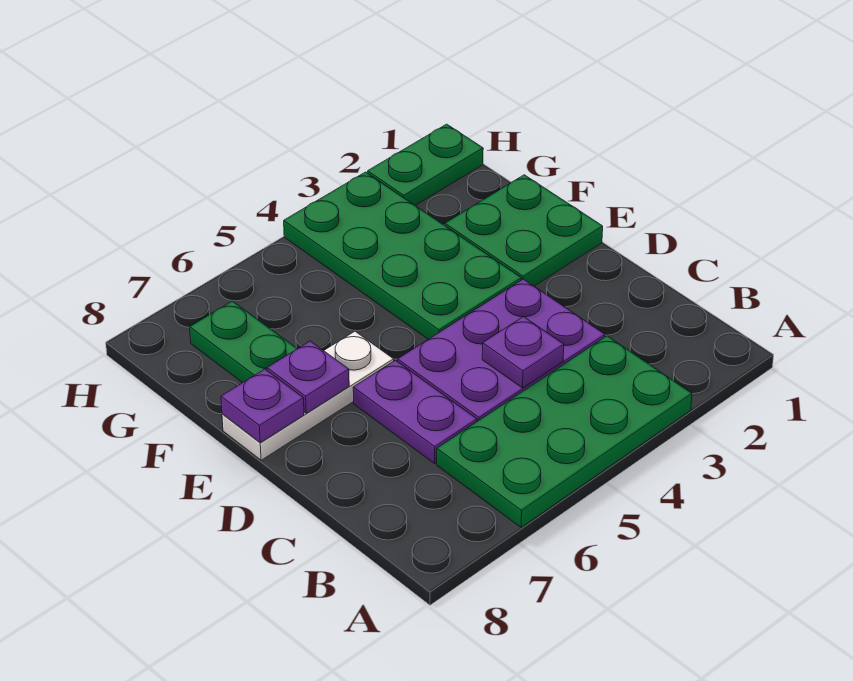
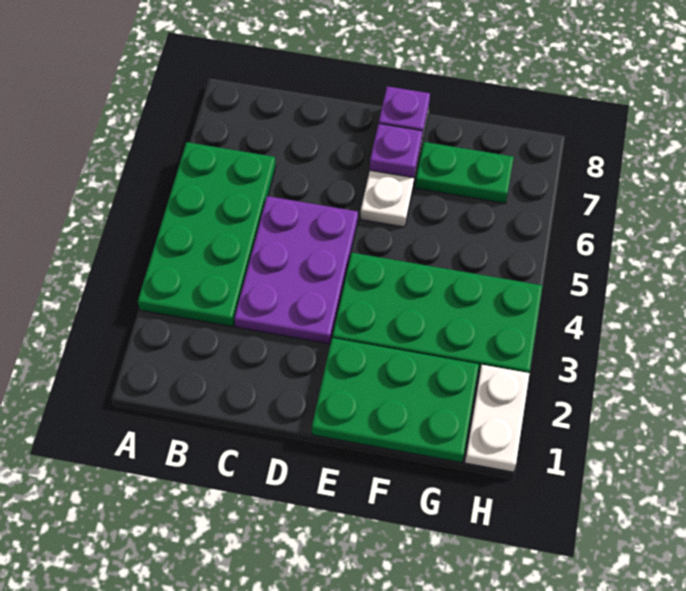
purple 1x1 plate [482,317,564,388] -> none
purple 1x2 plate [353,360,477,463] -> none
green 2x2 plate [445,175,603,286] -> green 2x3 plate [312,338,479,463]
green 1x2 plate [368,124,483,206] -> white 1x2 plate [465,365,530,472]

